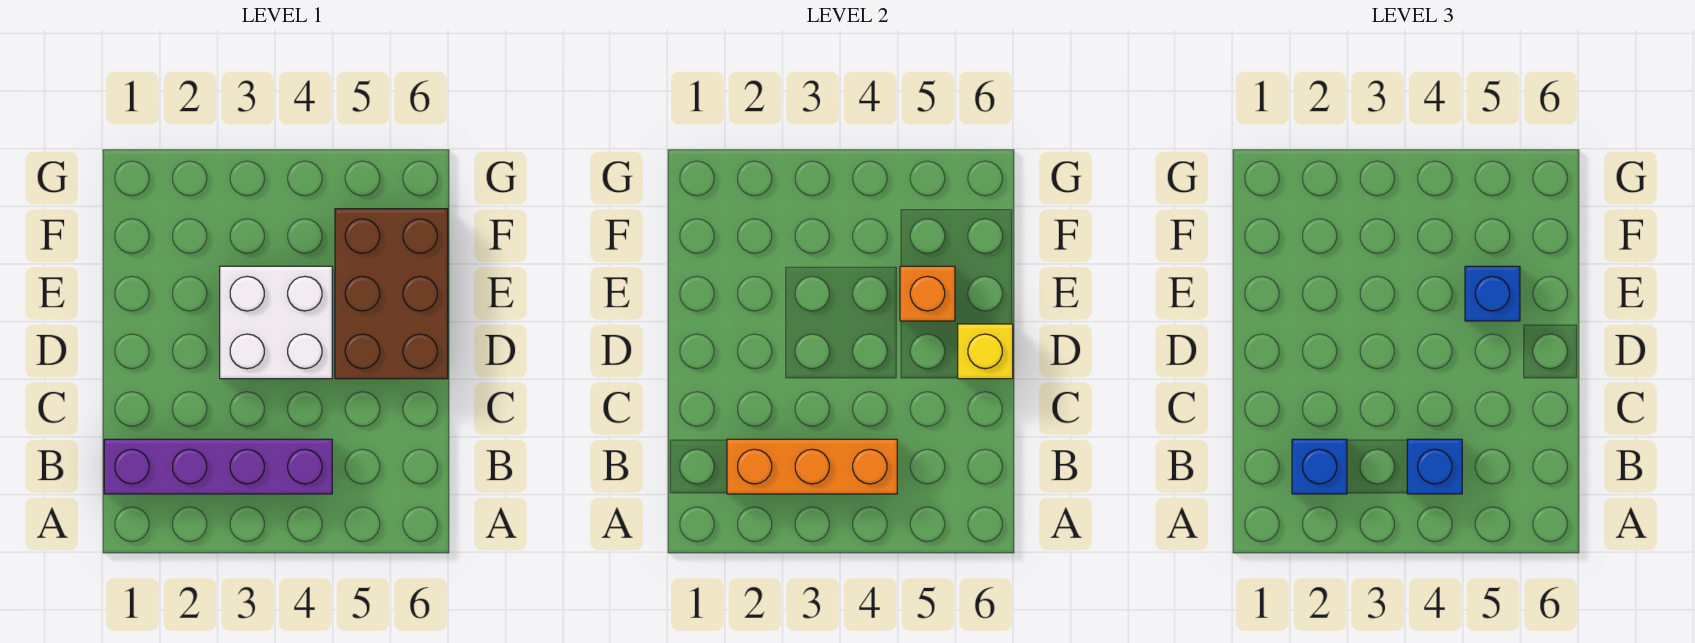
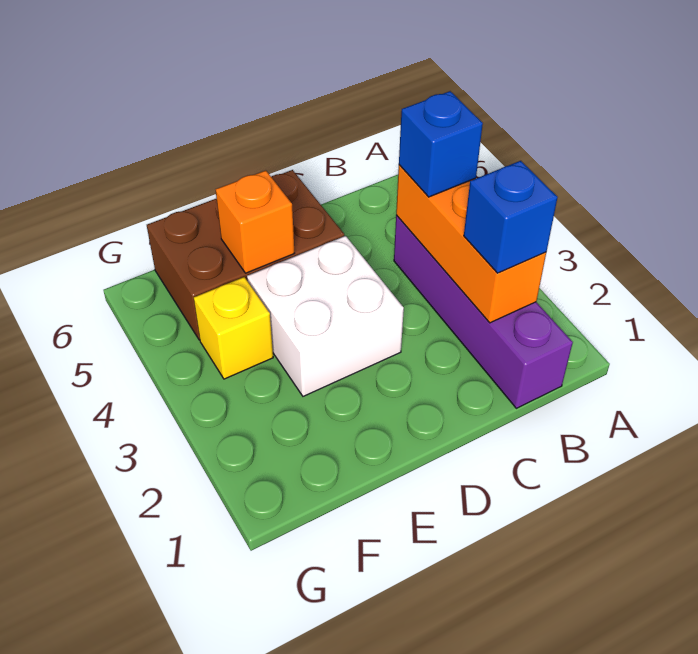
yellow 1x1 brick [958,324,1013,379] -> yellow 1x1 brick moved to [194,277,273,379]
blue 1x1 brick [1465,266,1520,321] -> none

